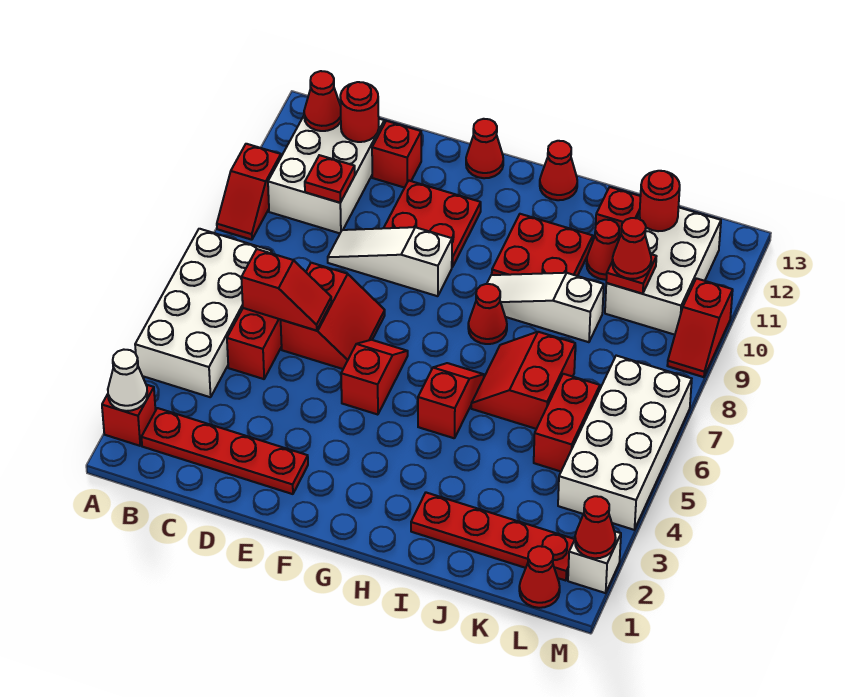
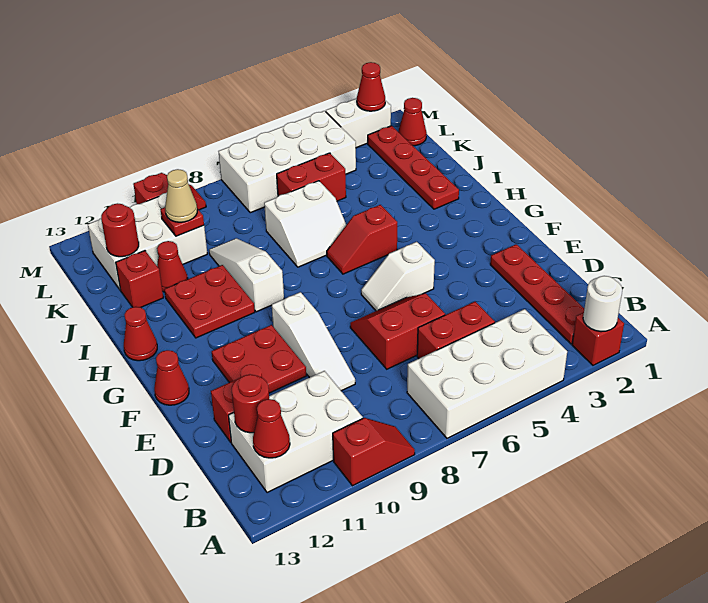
white 1x1 cone [108,350,147,411] -> white 1x1 round brick [583,276,622,332]
red 1x2 slope [241,249,331,330] -> none
red 1x1 plate [305,155,355,203] -> none
red 1x2 slope [341,340,408,415] -> white 1x2 slope [361,242,435,311]
red 1x1 cone [468,284,507,344] -> none
white 1x3 slope [487,273,604,342] -> white 1x3 slope turned to [209,238,284,312]
red 2x2 slope [471,332,575,429] -> white 2x2 slope [264,181,346,267]
red 1x1 cone [612,218,651,279] -> tan 1x1 cone [165,169,197,222]
white 1x1 brick [568,531,621,593] -> white 1x2 brick [326,98,391,148]

